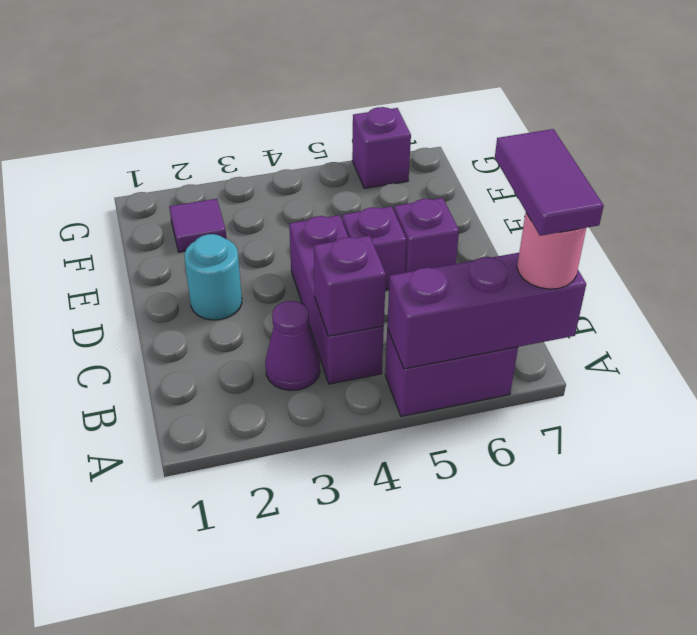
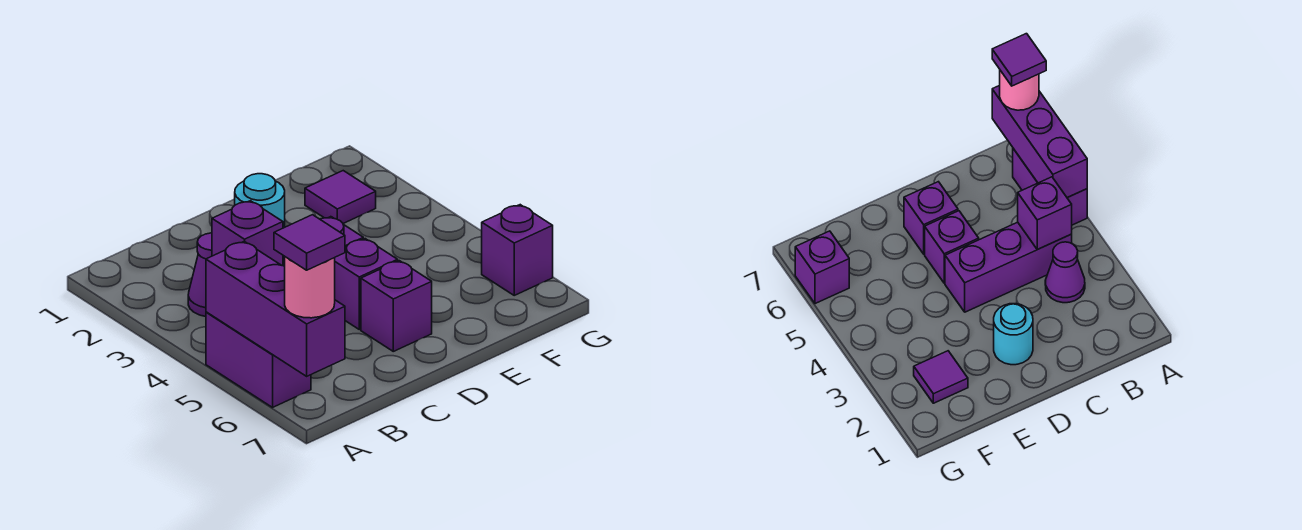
purple 1x2 tile [495,129,604,236] -> purple 1x1 tile [274,215,345,270]

